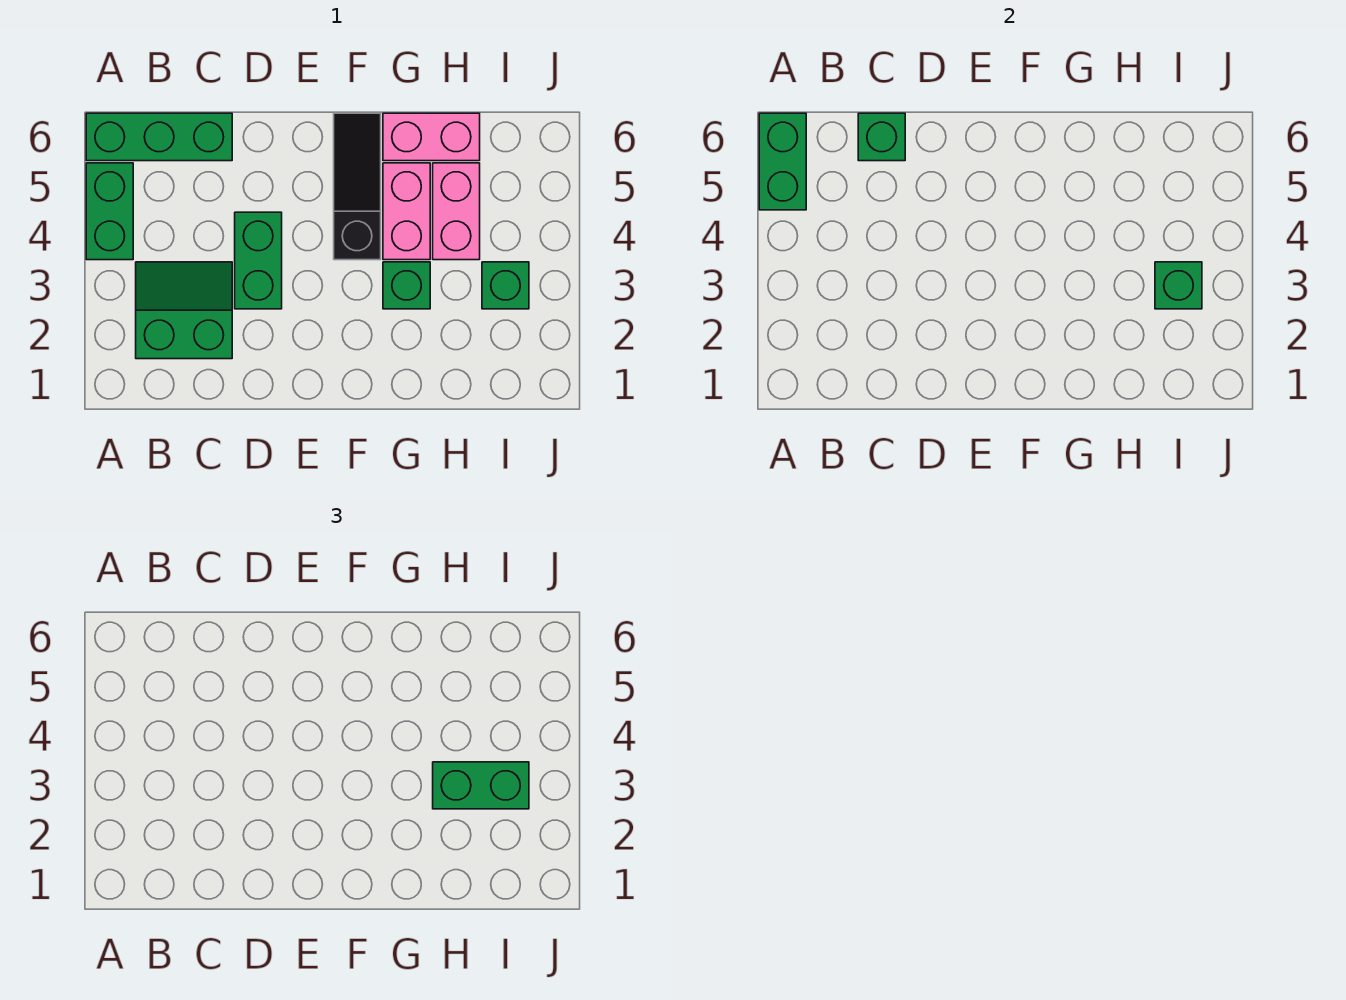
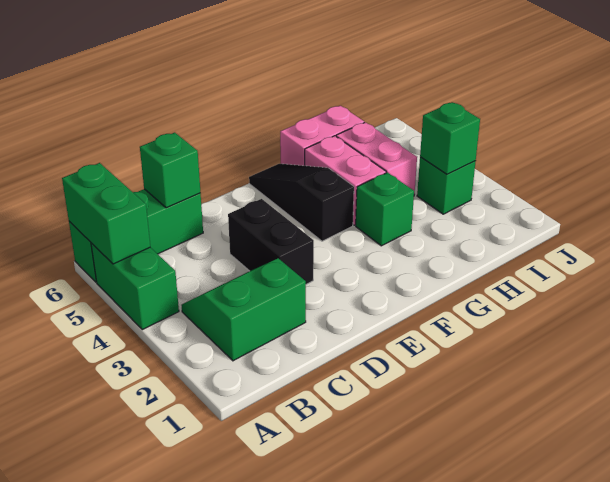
green 1x2 brick [235,212,282,309] -> black 1x2 brick [228,199,314,284]
green 1x2 brick [433,762,529,809] -> none

